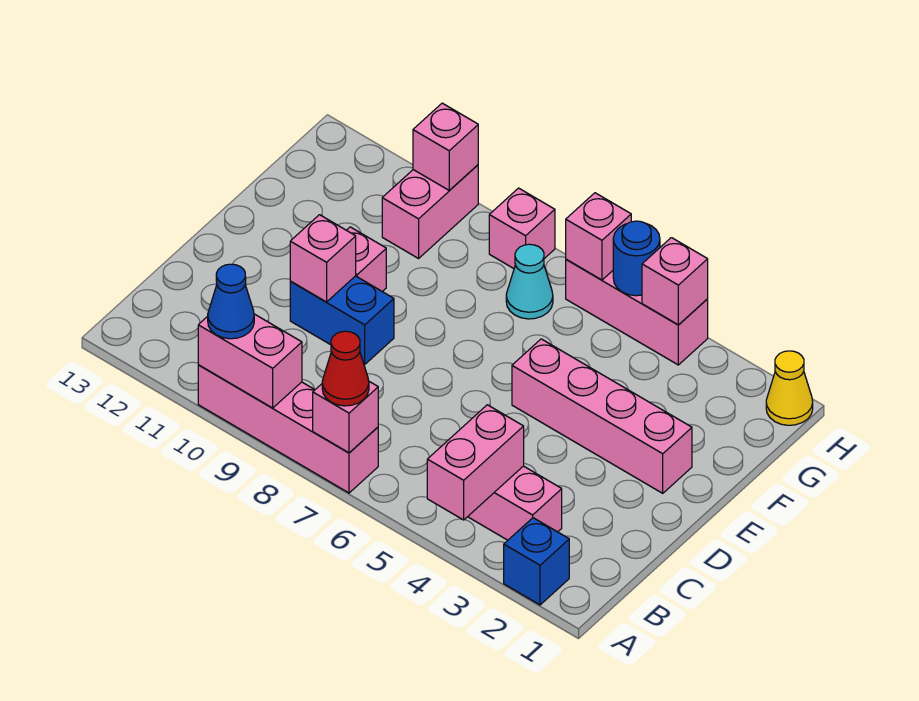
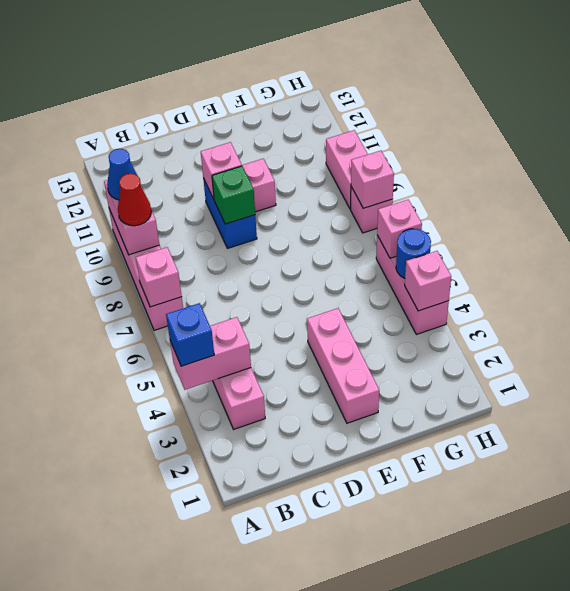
blue 1x1 brick [504,518,569,605] -> blue 1x1 brick moved to [166,303,214,366]
red 1x1 cone [322,331,369,406] -> red 1x1 cone moved to [118,174,151,226]
none -> green 1x1 brick [212,166,255,224]
pink 1x4 brick [512,339,692,493] -> pink 1x3 brick [307,308,379,423]
cyan 1x1 cone [506,244,553,319] -> none
pink 1x2 brick [382,165,478,258] -> pink 1x2 brick turned to [326,130,368,209]
yellow 1x1 cone [766,351,813,425] -> none
pink 1x1 brick [413,103,478,190] -> pink 1x1 brick moved to [351,151,394,208]

